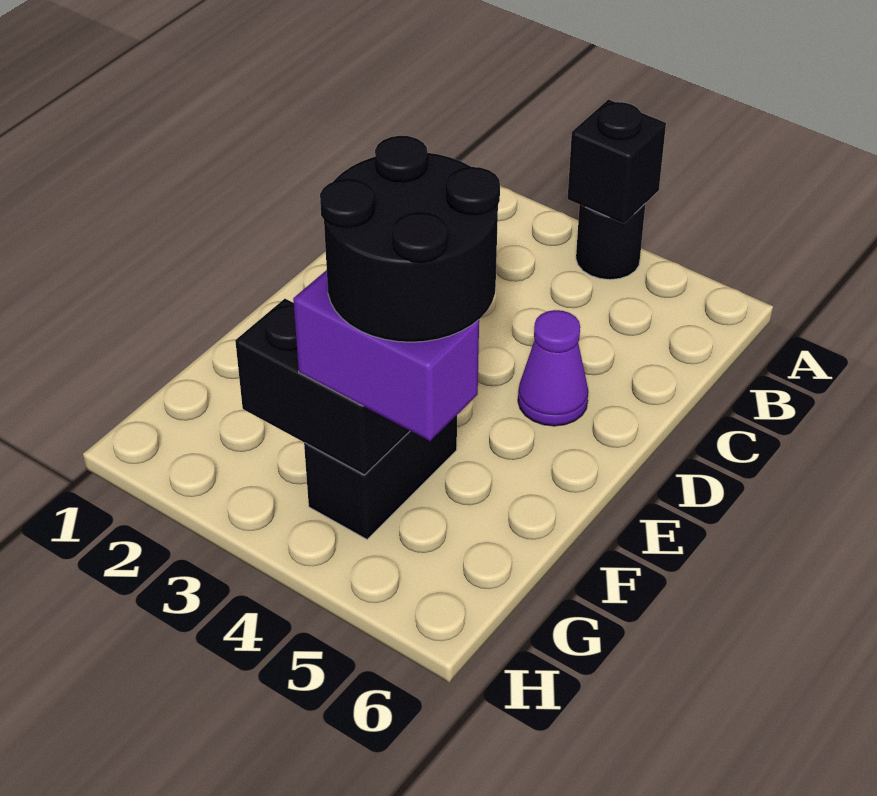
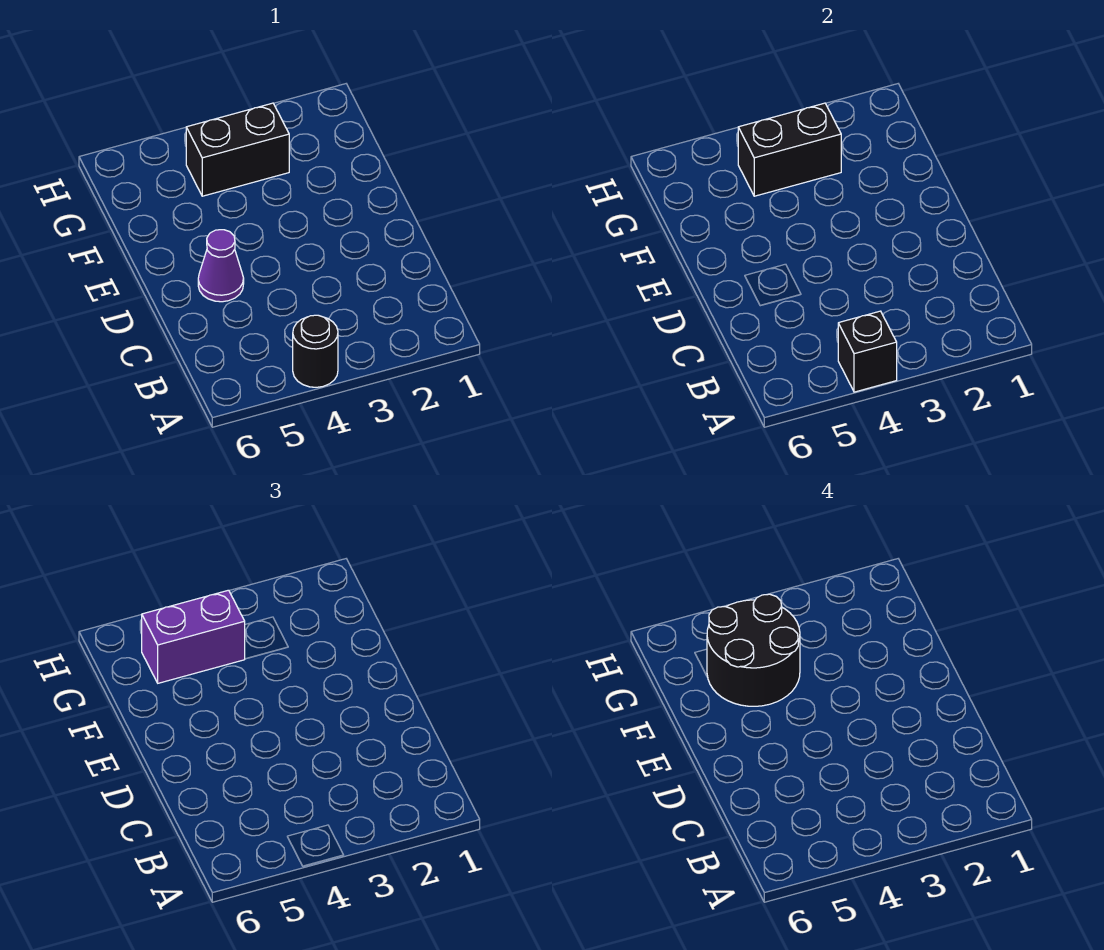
black 1x2 brick [304,415,457,539] -> black 1x2 brick turned to [186,103,289,196]

